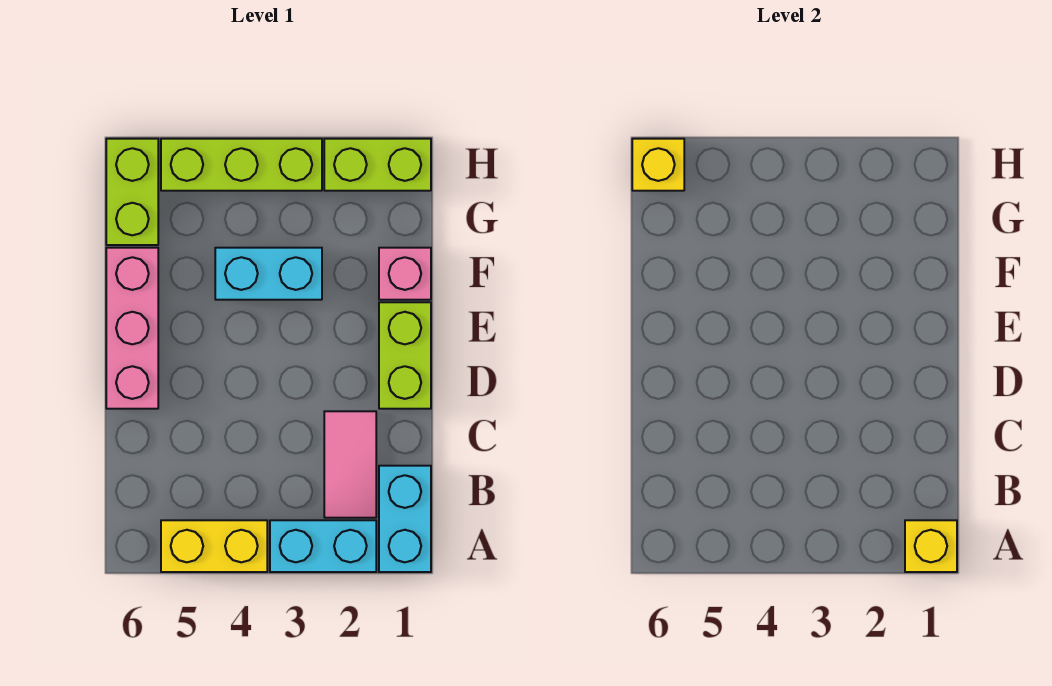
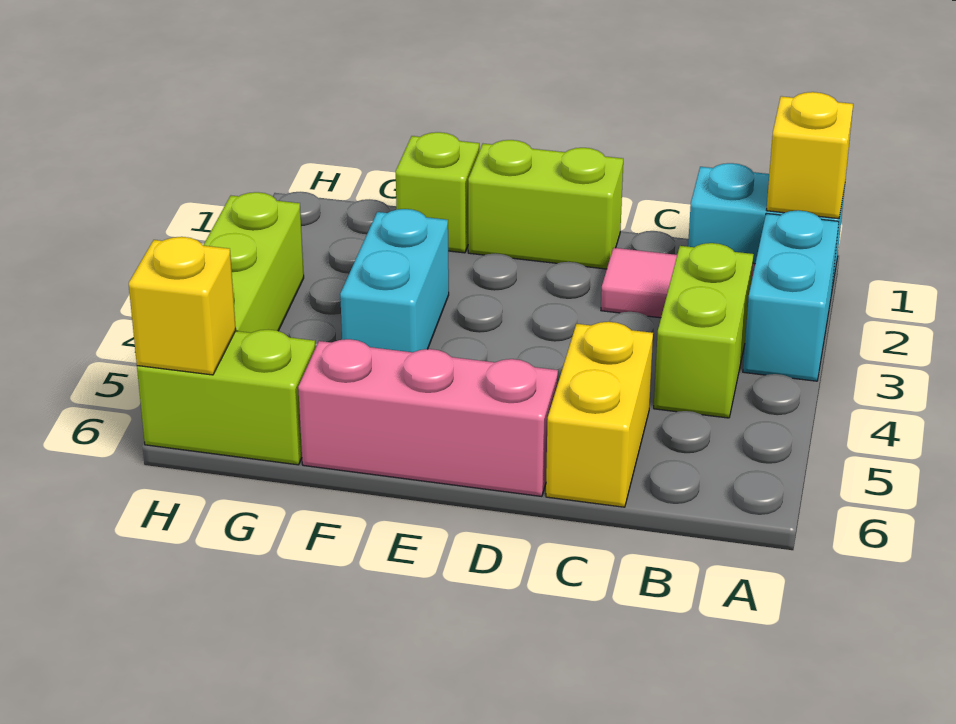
yellow 1x2 brick [161,520,267,572] -> yellow 1x2 brick moved to [546,322,653,507]
pink 1x1 brick [379,248,431,300] -> lime 1x1 brick [396,132,479,253]
lime 1x2 brick [324,139,431,191] -> lime 1x2 brick moved to [654,243,754,418]

